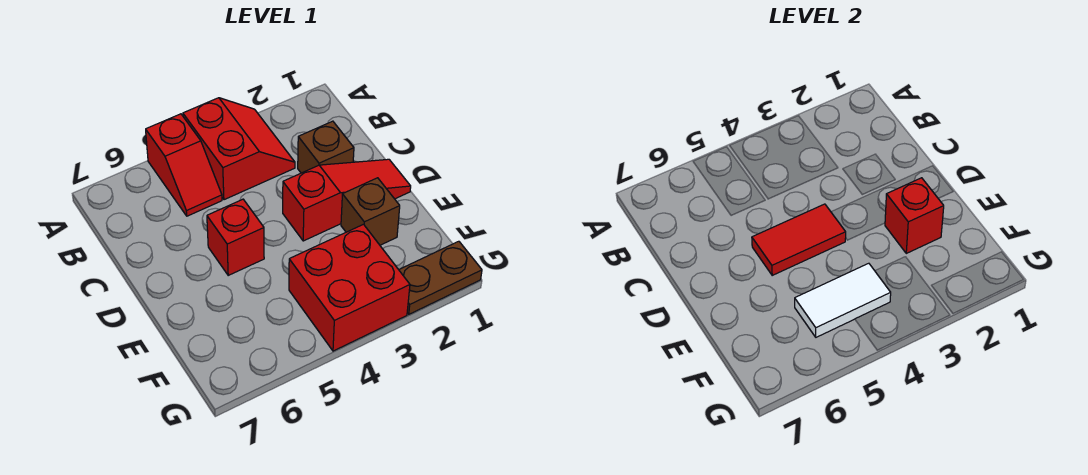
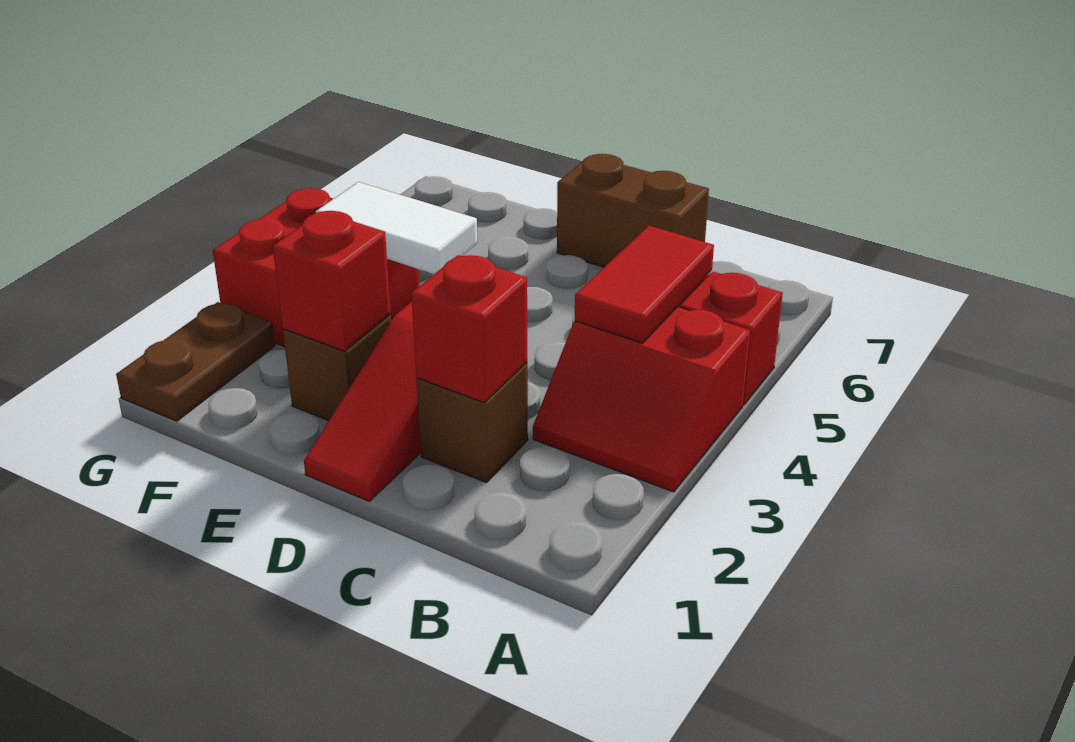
none -> brown 1x2 brick [557,154,709,267]
red 1x2 tile [752,204,846,275] -> red 1x2 tile moved to [575,226,714,343]
red 1x1 brick [207,199,264,275] -> red 1x1 brick moved to [411,255,527,403]
white 1x2 tile [795,263,891,337] -> white 1x2 tile turned to [316,182,477,274]

